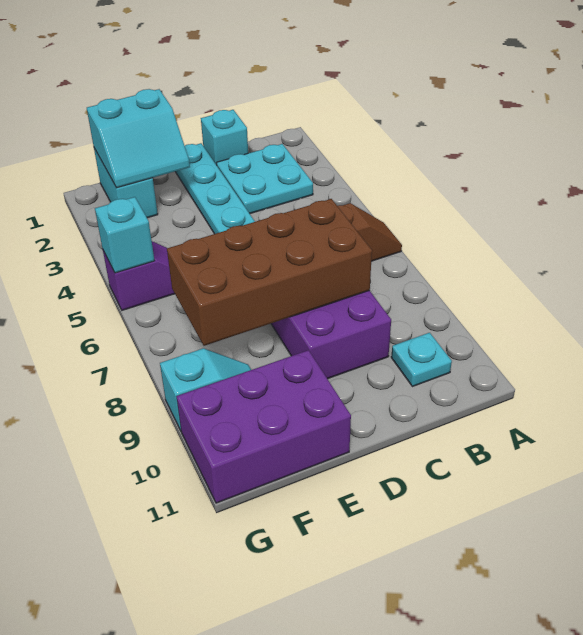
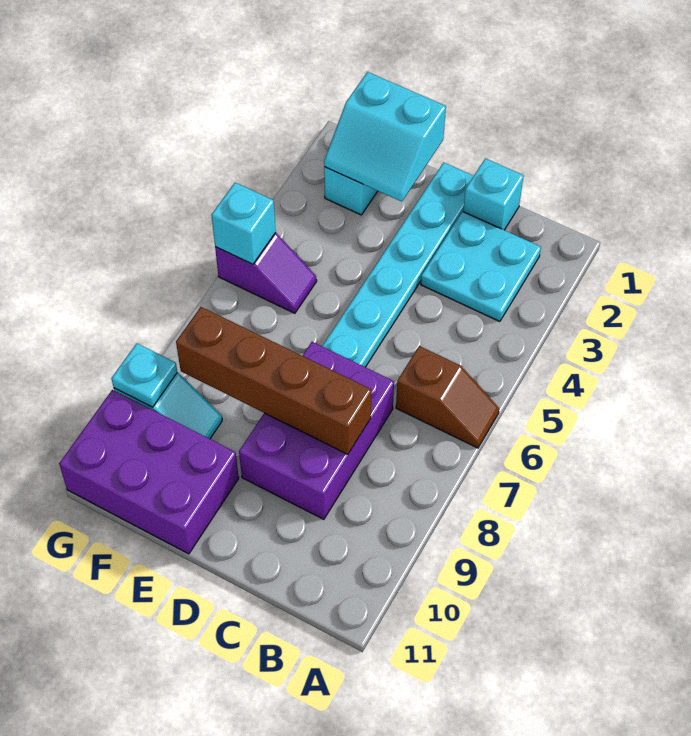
cyan 1x1 plate [391,333,452,387] -> cyan 1x1 plate moved to [111,343,177,407]
brown 2x4 brick [167,199,372,346] -> brown 1x4 brick [176,307,371,454]

